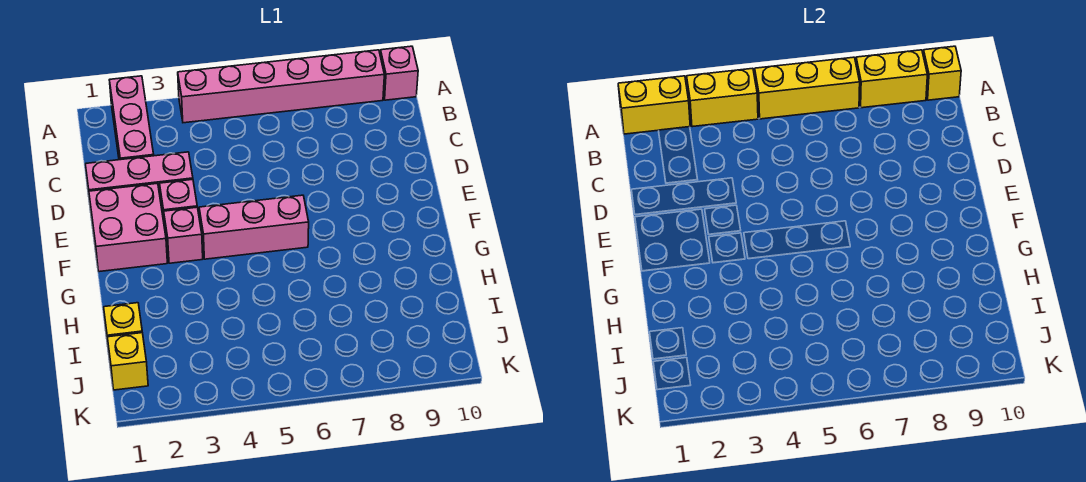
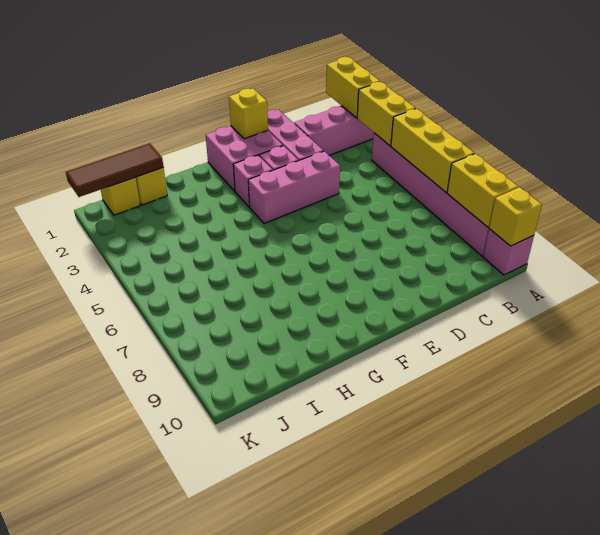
none -> yellow 1x1 brick [229,89,268,139]
pink 1x3 brick [199,195,309,259] -> pink 1x3 brick turned to [248,151,340,223]
none -> brown 1x3 tile [66,143,163,197]

